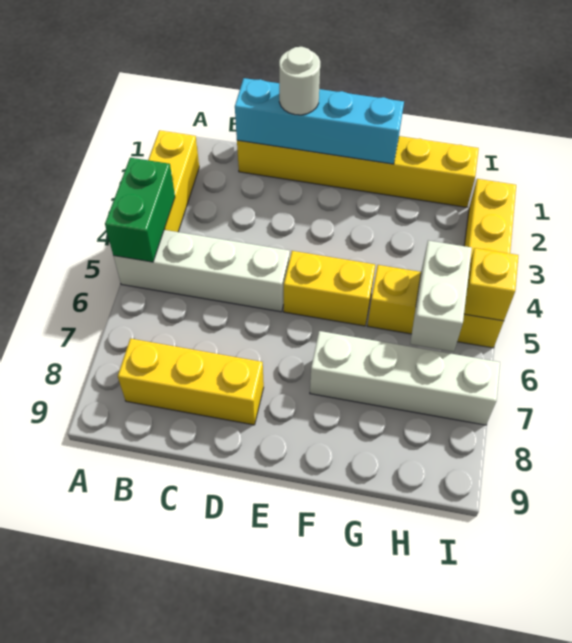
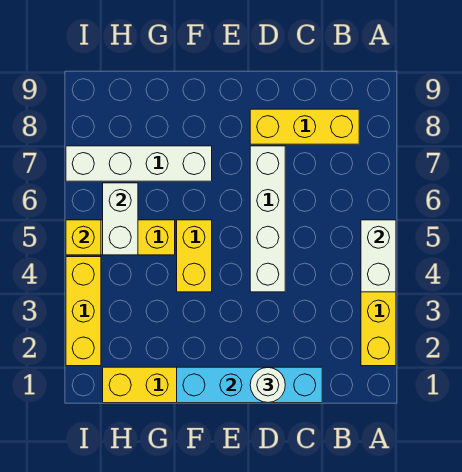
green 1x2 brick [105,158,175,262] -> white 1x2 brick [361,220,396,292]
white 1x4 brick [114,230,290,312] -> white 1x4 brick turned to [250,146,285,292]
yellow 1x2 brick [284,251,375,326] -> yellow 1x2 brick turned to [177,220,212,292]

